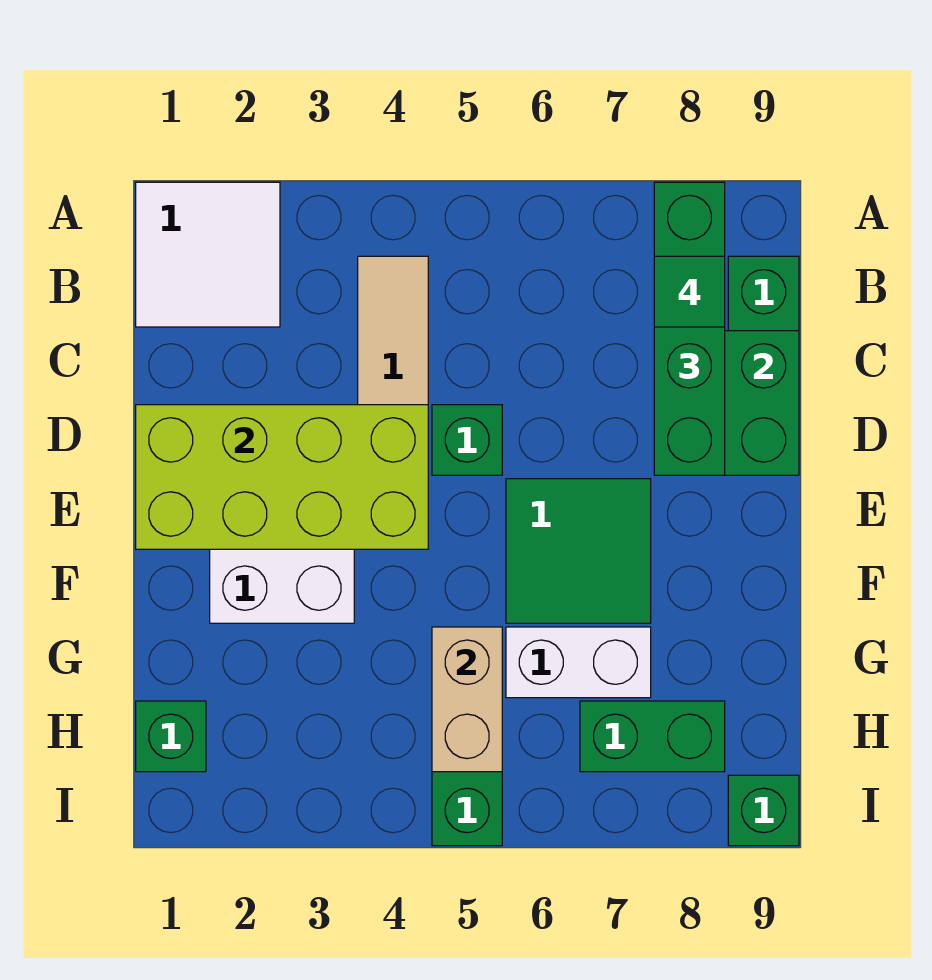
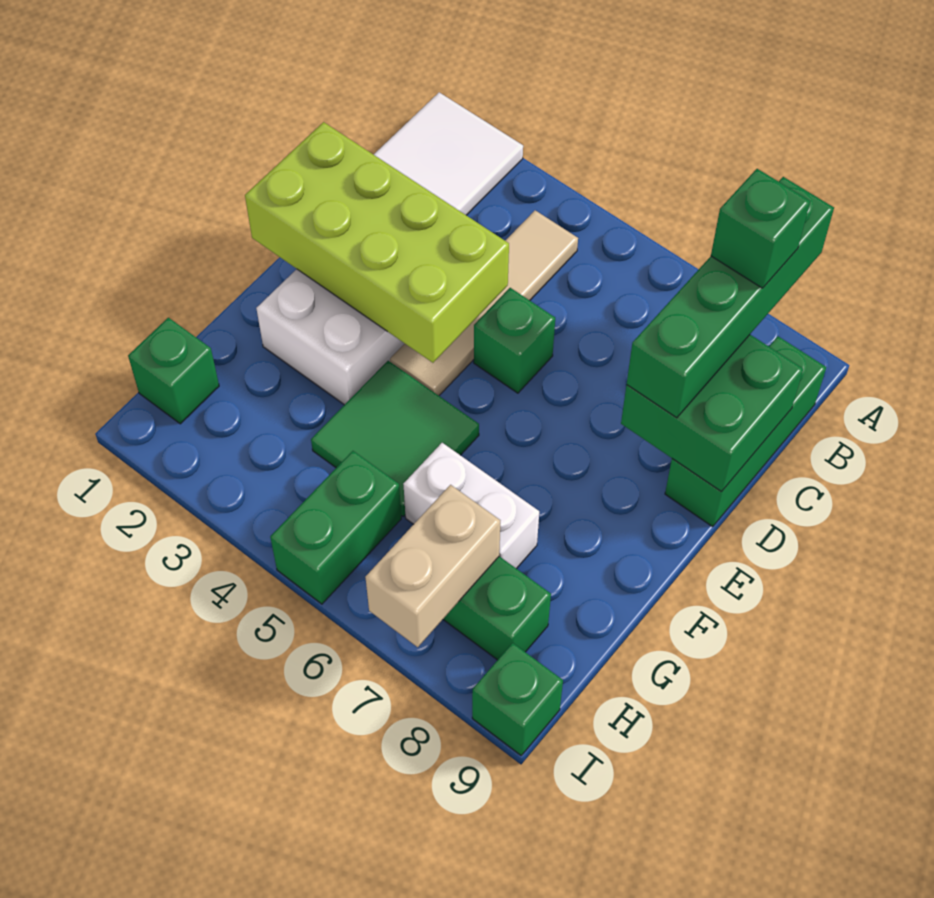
green 1x1 tile [654,256,725,327] -> green 1x1 brick [711,169,810,288]
green 2x2 tile [506,479,651,623] -> green 2x2 tile moved to [311,361,479,516]
tan 1x2 brick [432,627,502,772] -> tan 1x2 brick moved to [365,485,500,647]

